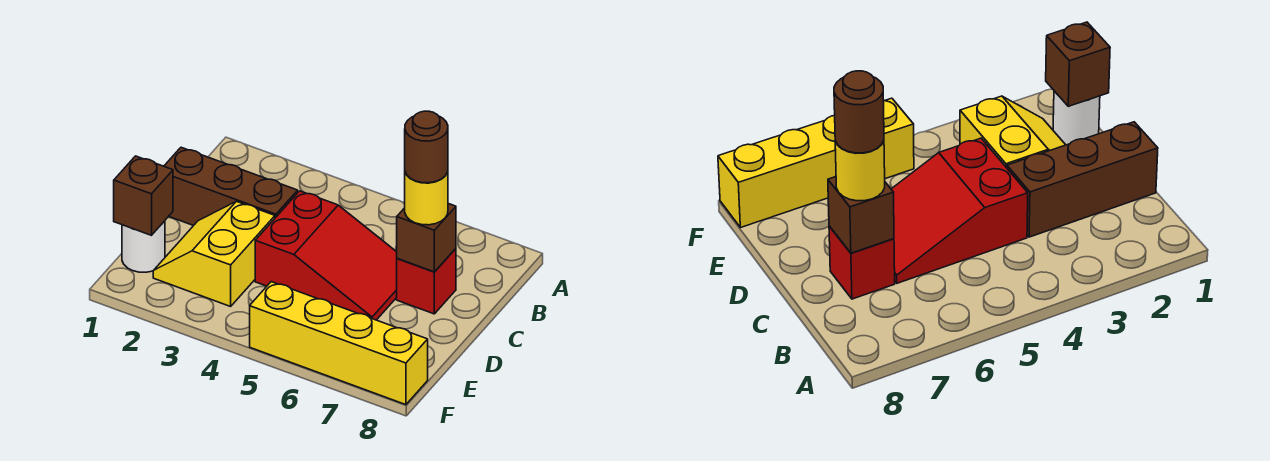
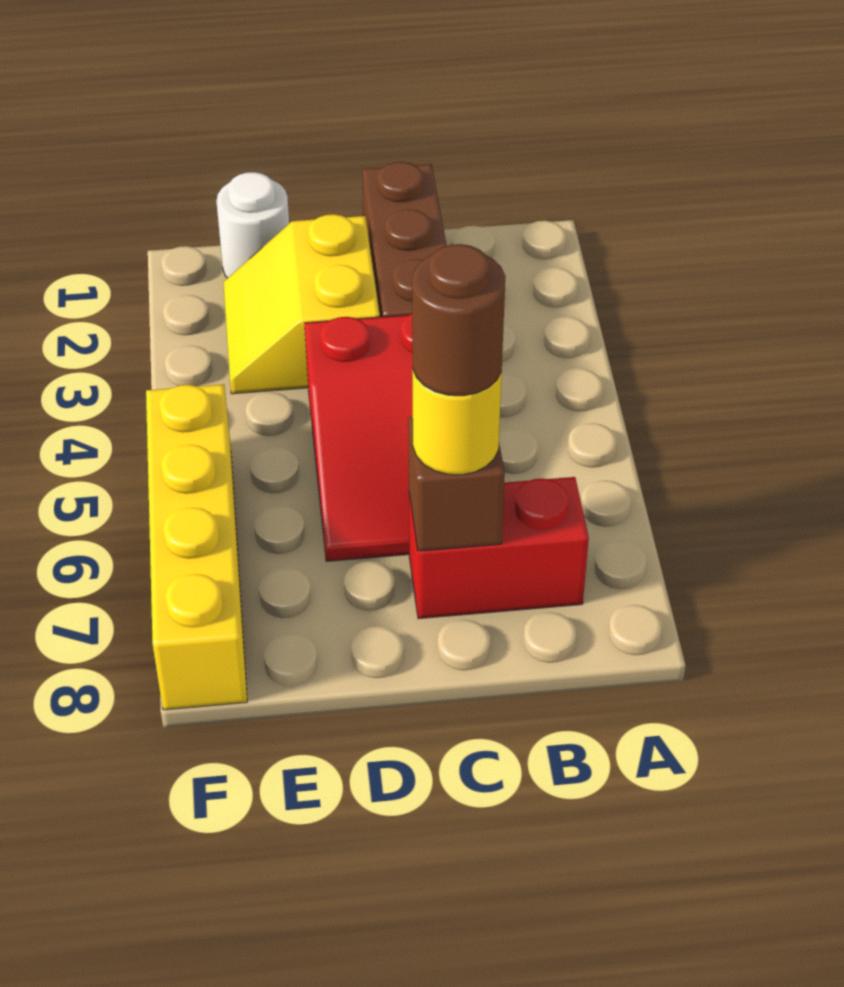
red 1x1 brick [397,249,456,314] -> red 1x2 brick [409,477,589,619]
yellow 2x2 slope [153,201,275,306] -> yellow 2x2 slope turned to [223,214,380,394]
brown 1x1 brick [114,156,173,235] -> none

